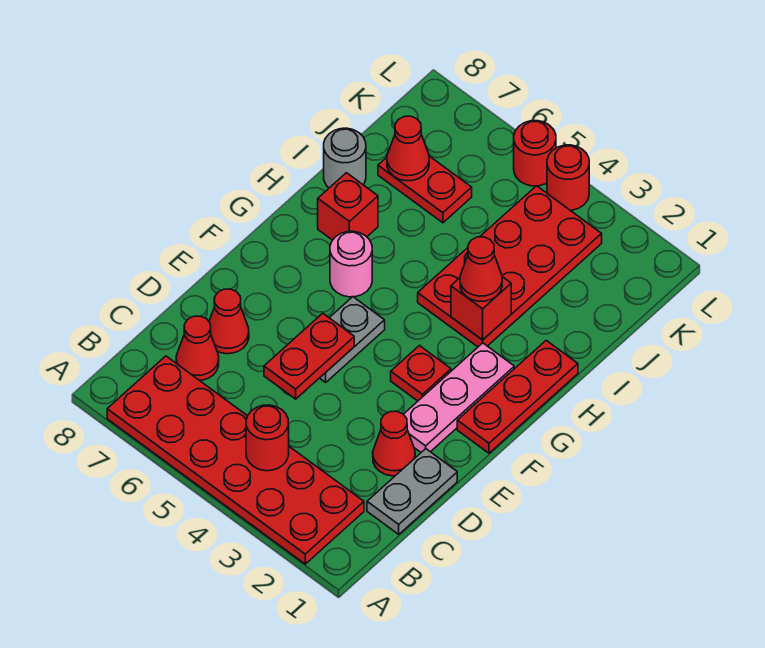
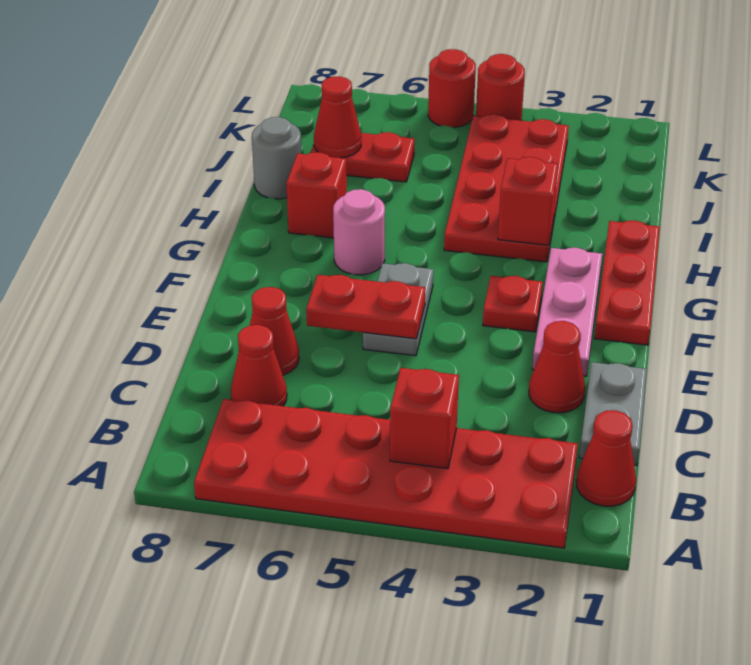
red 1x1 round brick [246,405,289,471] -> red 1x1 brick [390,368,459,469]
red 1x2 plate [264,313,354,399] -> red 1x2 plate turned to [306,275,425,339]
red 1x1 cone [460,237,502,301] -> red 1x1 cone moved to [576,410,636,506]

